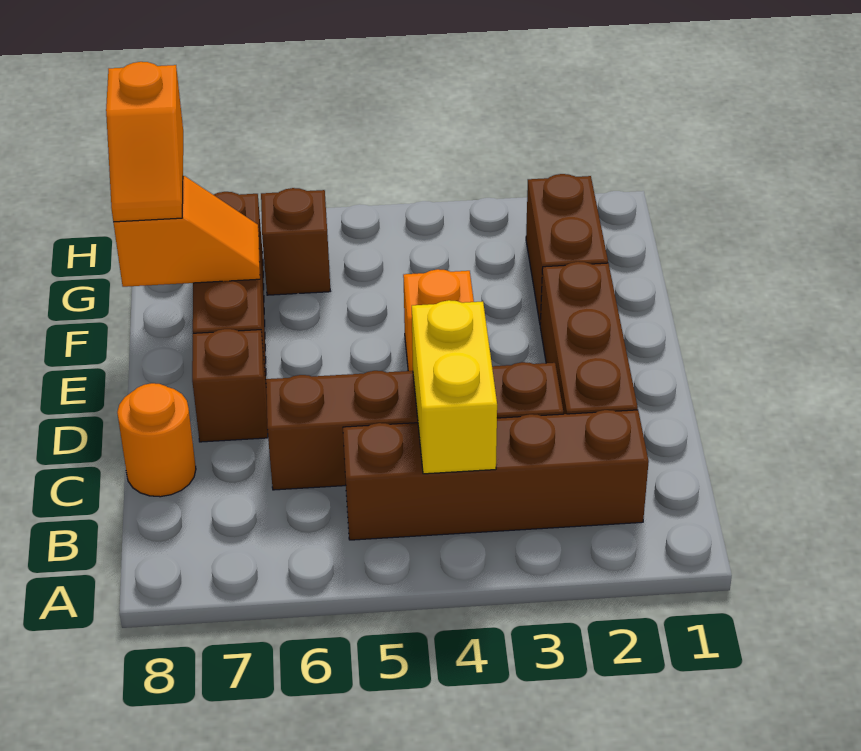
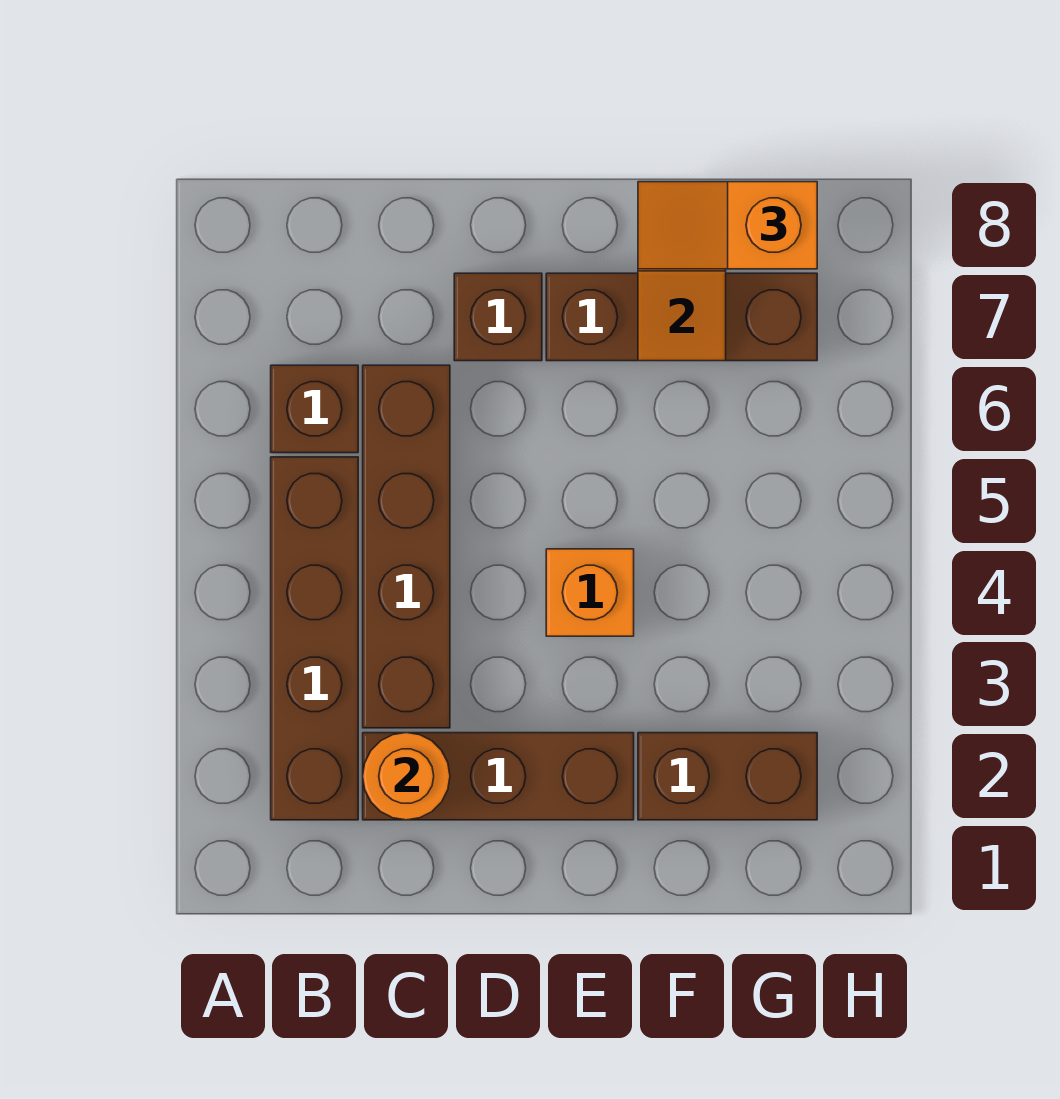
yellow 1x2 brick [412,300,497,474] -> none
orange 1x1 round brick [117,383,196,497] -> orange 1x1 round brick moved to [363,733,450,820]
brown 1x1 brick [261,188,330,295] -> brown 1x1 brick moved to [271,365,358,453]

